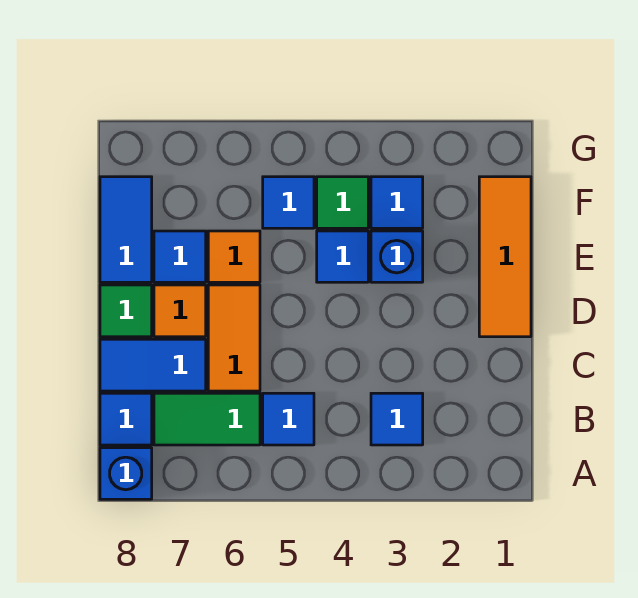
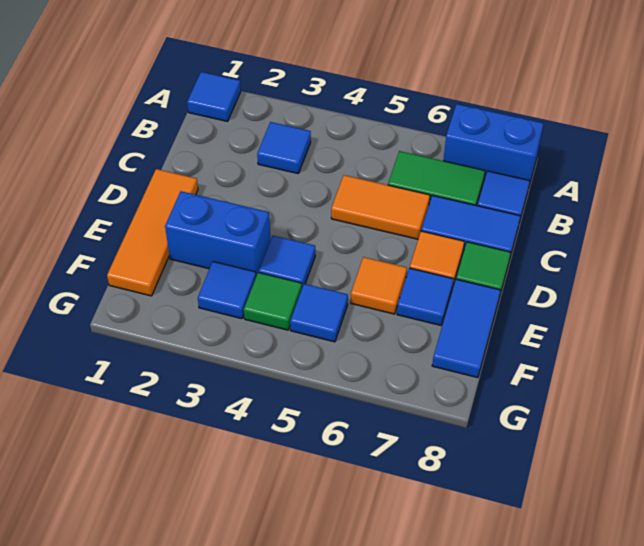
blue 1x1 brick [100,448,152,499] -> blue 1x2 brick [443,104,544,185]
blue 1x1 tile [263,393,314,445] -> blue 1x1 tile moved to [187,72,241,121]
orange 1x2 tile [208,285,260,391] -> orange 1x2 tile turned to [331,175,430,239]
blue 1x1 brick [371,231,423,282] -> blue 1x2 brick [165,191,271,276]

